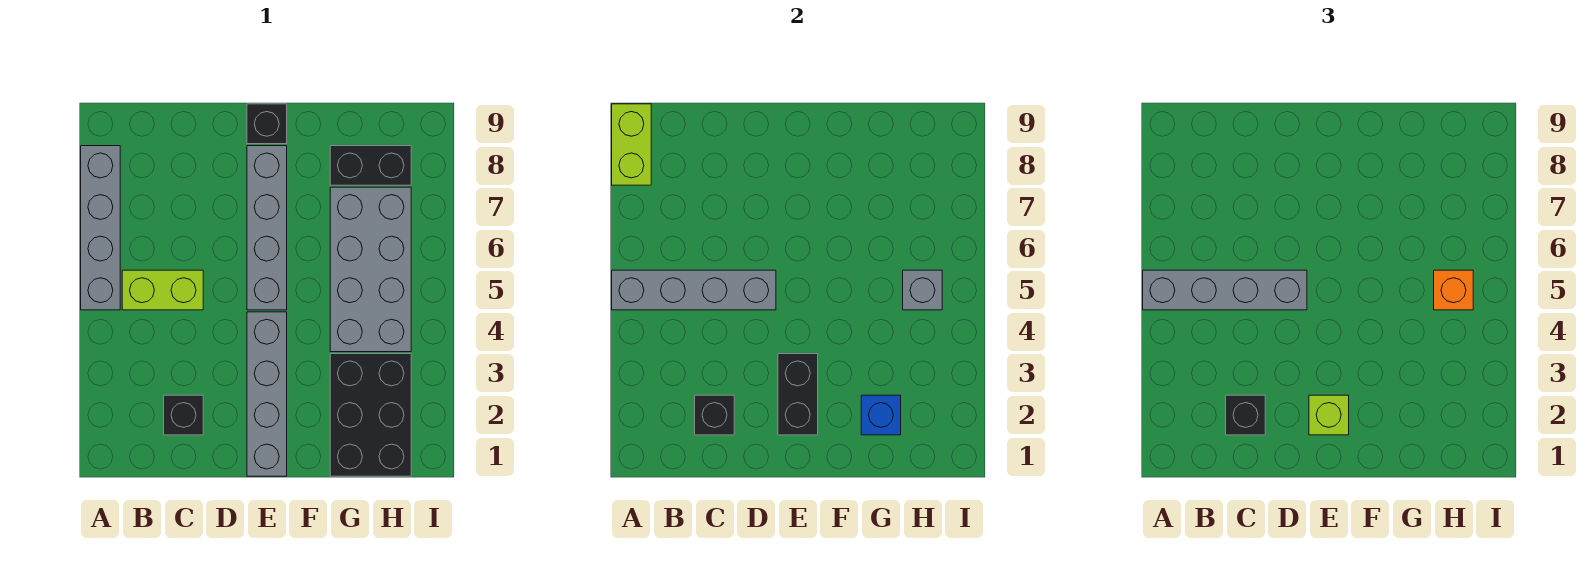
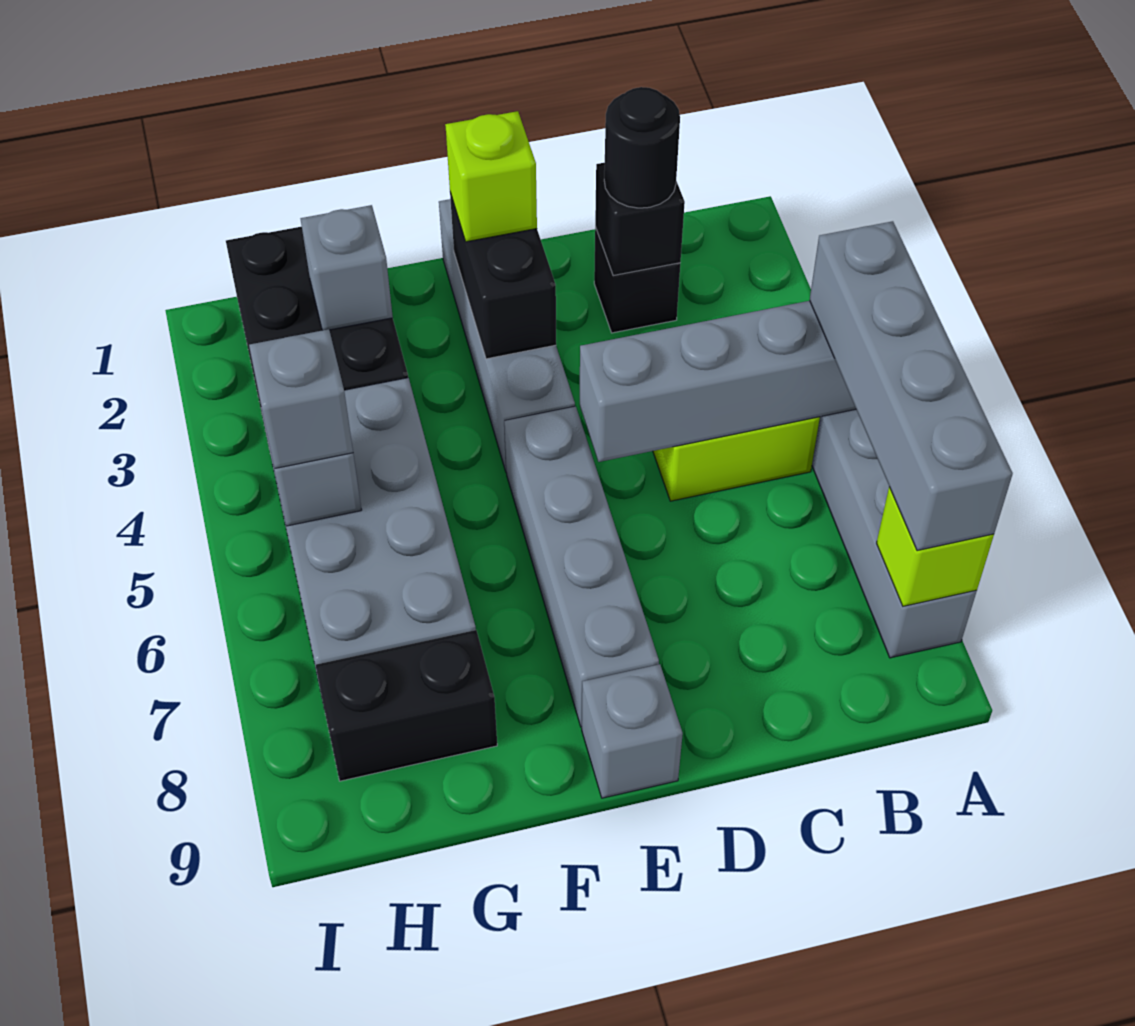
grey 1x4 brick [1143,270,1307,310] -> grey 1x4 brick turned to [809,221,1013,551]
lime 1x2 brick [612,104,651,185] -> lime 1x1 brick [877,487,994,606]
black 1x1 brick [1226,395,1265,435] -> black 1x1 round brick [604,87,680,208]
black 1x1 brick [247,104,287,144] -> grey 1x1 brick [582,664,683,798]
blue 1x1 brick [861,395,901,435] -> grey 1x1 brick [300,205,393,330]
orange 1x1 brick [1434,270,1473,310] -> grey 1x1 brick [249,329,353,469]

